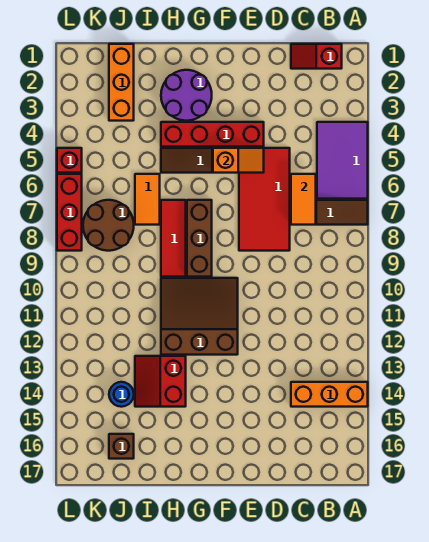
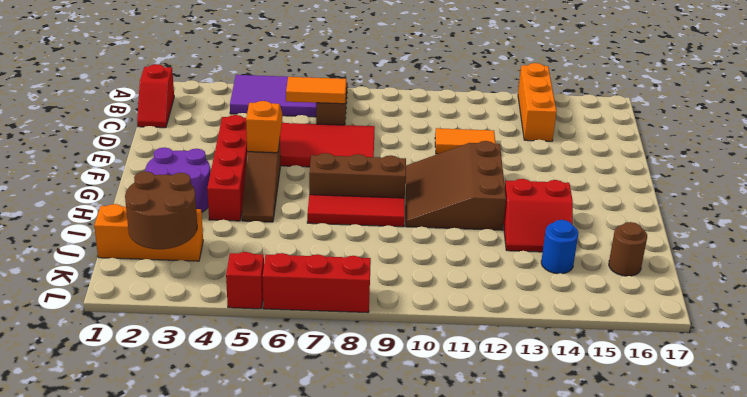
orange 1x2 tile [135,174,160,225] -> orange 1x2 tile moved to [435,128,496,154]
brown 2x2 round brick [83,200,134,251] -> brown 2x2 round brick moved to [125,171,197,249]
brown 1x1 brick [109,434,134,459] -> brown 1x1 round brick [609,222,647,276]

